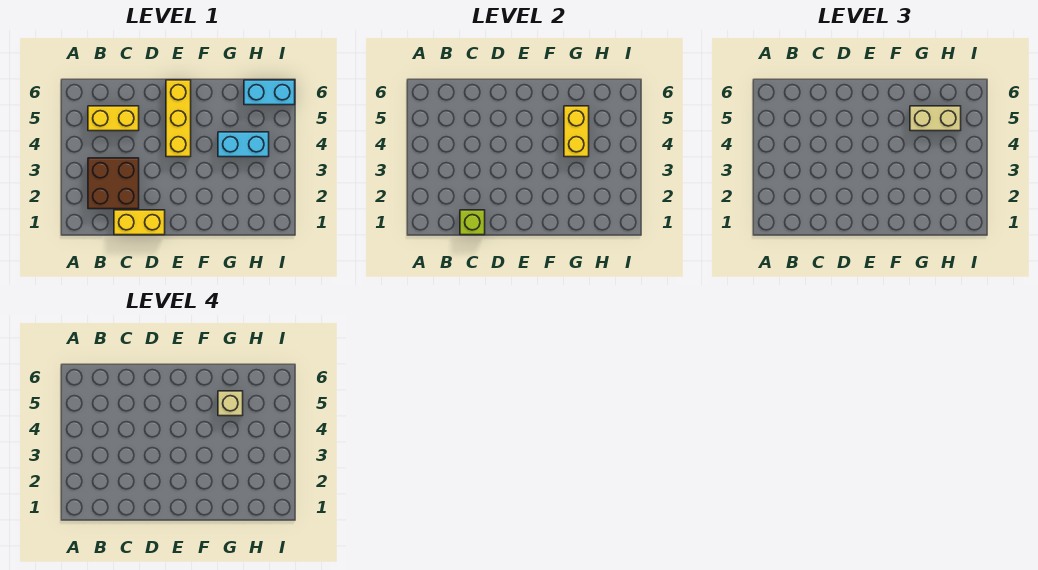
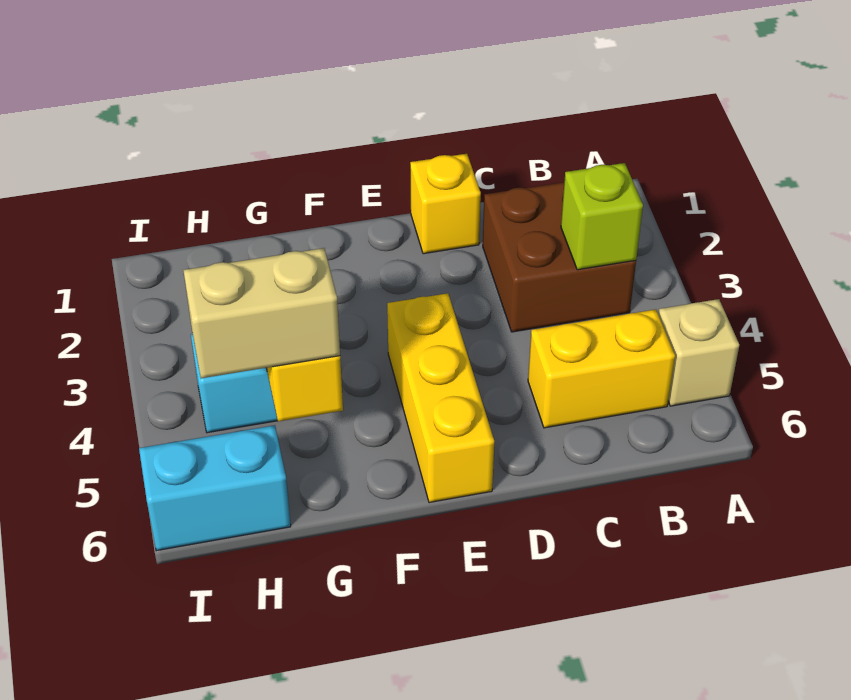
yellow 1x2 brick [114,210,165,235] -> yellow 1x1 brick [410,154,481,254]
lime 1x1 brick [460,210,485,235] -> lime 1x1 brick moved to [561,163,643,270]
tan 1x1 brick [218,391,243,416] -> tan 1x1 brick moved to [658,299,739,406]

